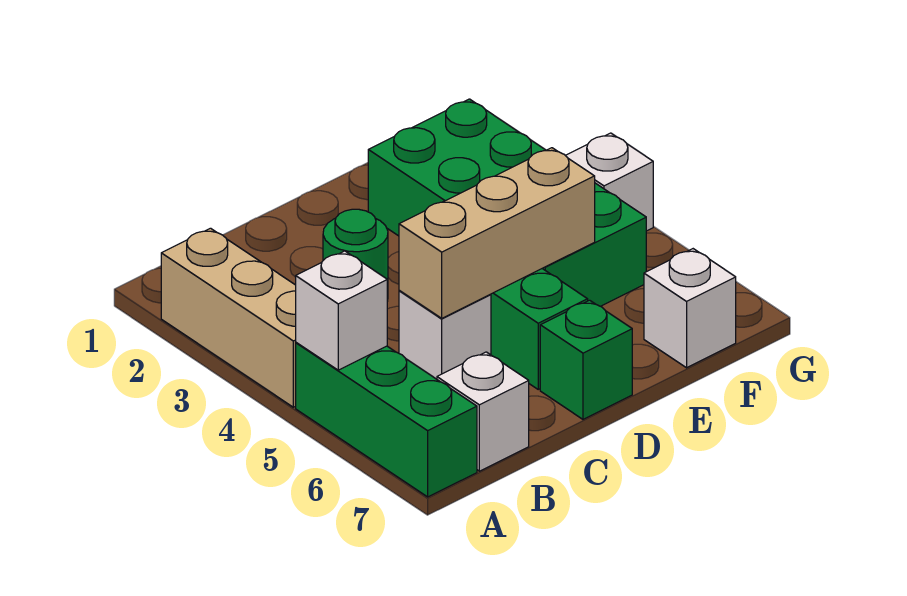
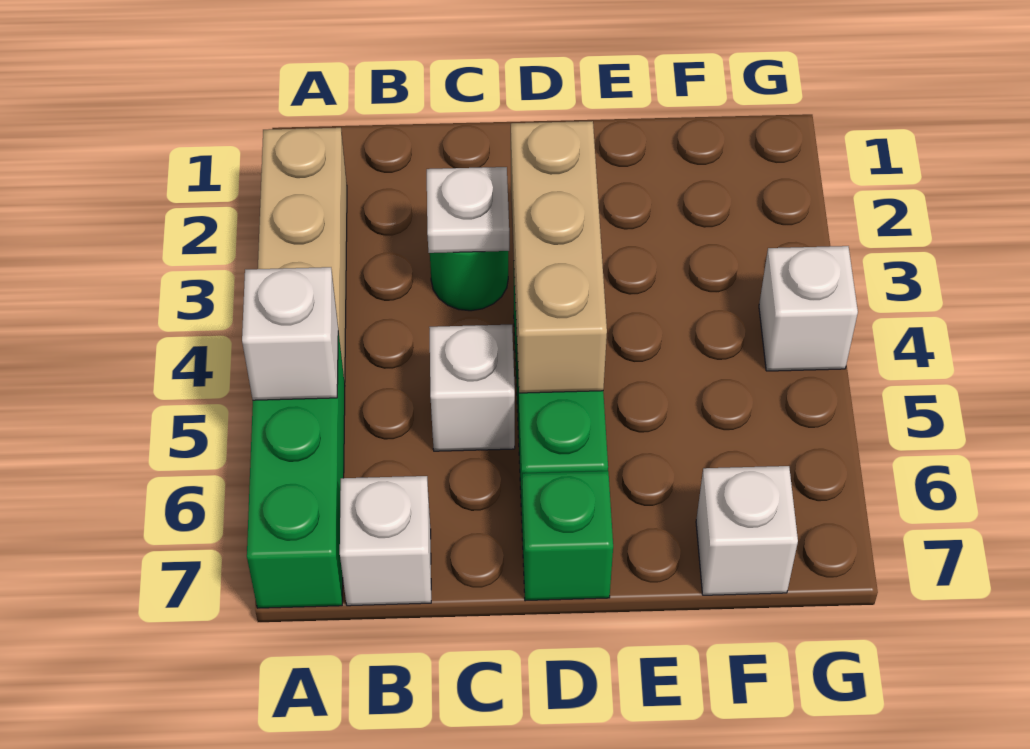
none -> white 1x1 plate [427,167,509,253]
tan 1x3 brick [399,148,595,318] -> tan 1x3 brick turned to [511,121,607,393]
green 2x4 brick [368,99,646,306] -> none

